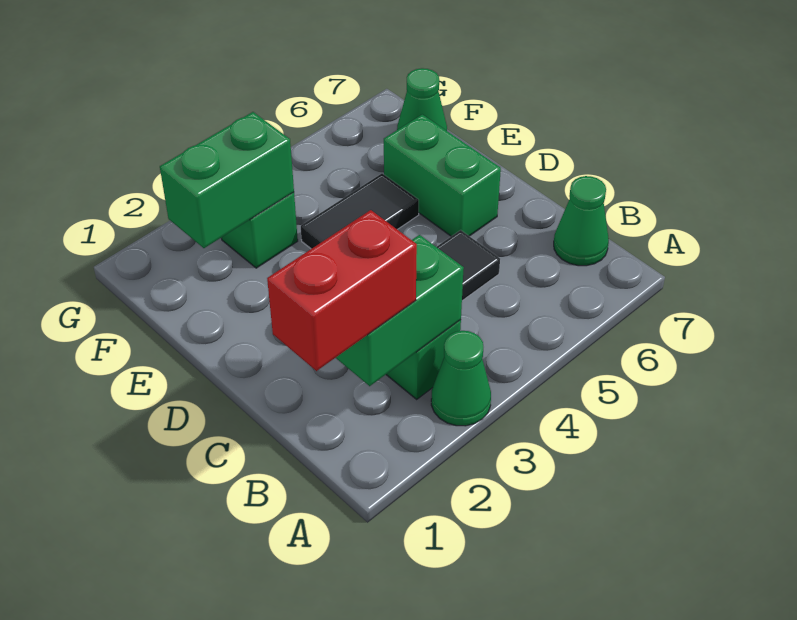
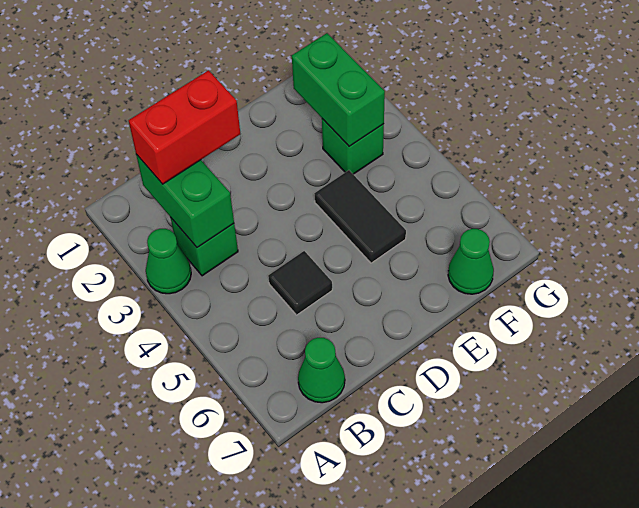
red 1x2 brick [267,210,417,371] -> red 1x2 brick turned to [129,70,240,184]
green 1x2 brick [384,114,501,236] -> none

